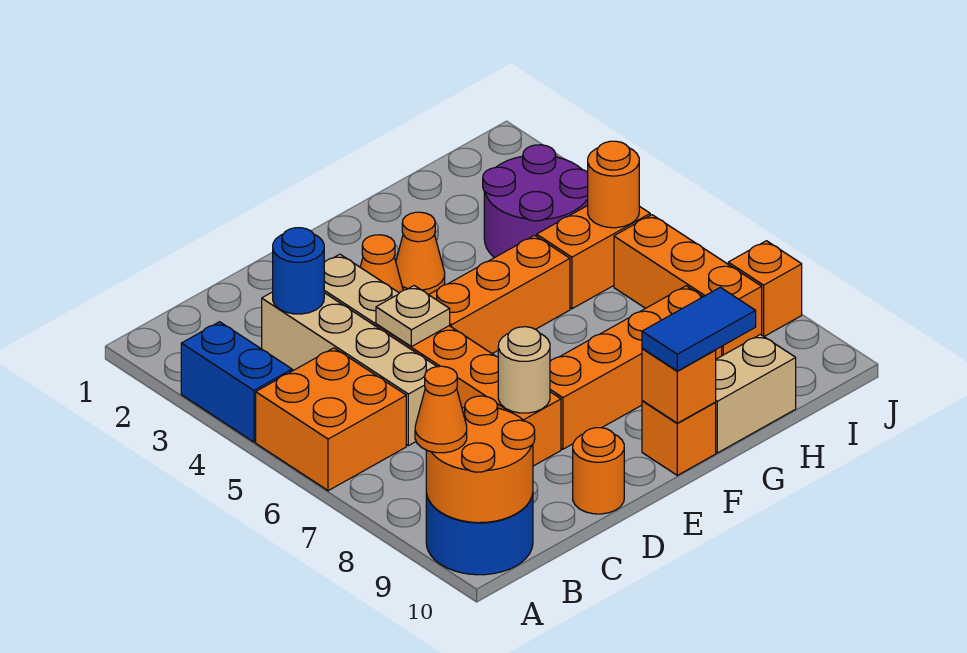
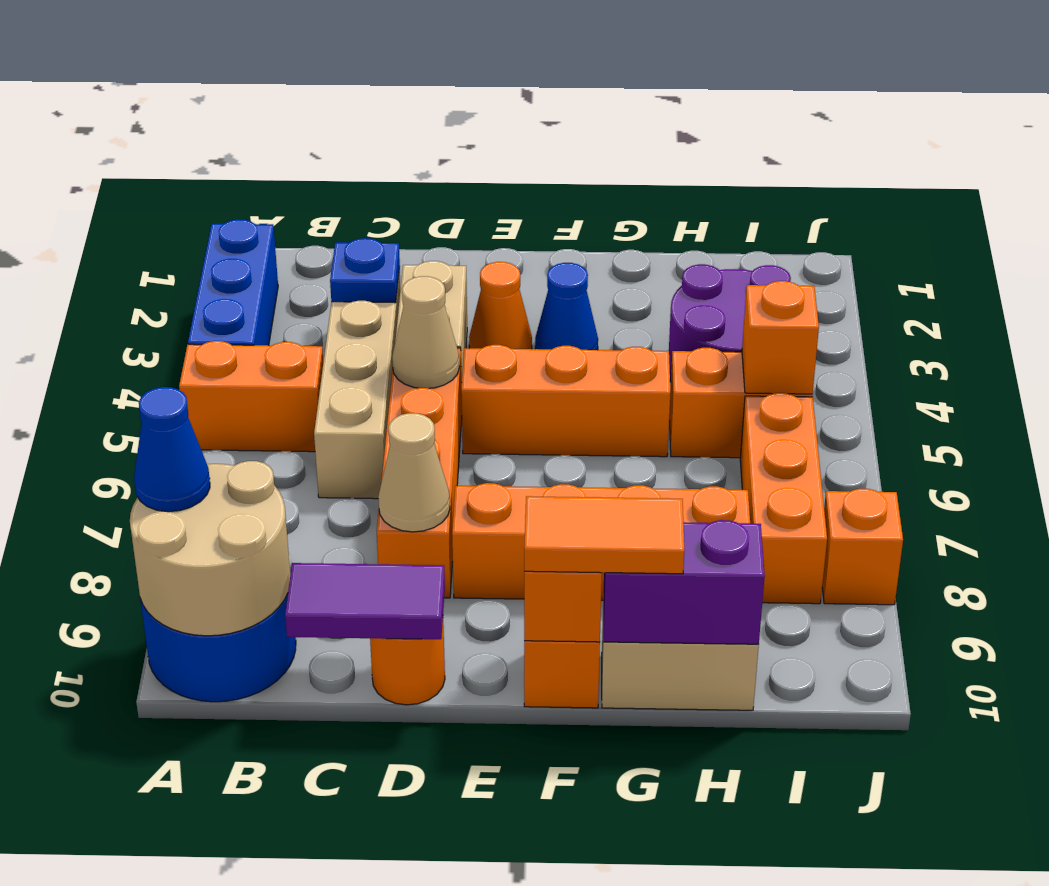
blue 1x2 brick [181,322,292,442] -> blue 1x3 brick [188,219,278,346]
orange 2x2 brick [256,348,406,491] -> orange 1x2 brick [179,341,323,452]
orange 2x2 round brick [426,396,535,523] -> tan 2x2 round brick [130,461,290,636]
orange 1x1 cone [415,366,467,453] -> blue 1x1 cone [134,387,210,512]
blue 1x1 round brick [273,228,324,314] -> blue 1x1 plate [330,238,400,303]
none -> purple 1x2 tile [285,563,445,639]
tan 1x1 plate [376,286,450,347] -> tan 1x1 cone [392,276,459,388]
tan 1x1 round brick [498,327,550,413] -> tan 1x1 cone [378,413,450,532]
orange 1x1 cone [396,212,445,295] -> blue 1x1 cone [535,263,598,350]
blue 1x2 tile [642,287,756,371] -> orange 1x2 tile [524,496,684,574]
none -> purple 1x2 brick [604,520,765,644]
orange 1x1 round brick [588,141,639,228] -> orange 1x1 brick [742,281,819,394]

